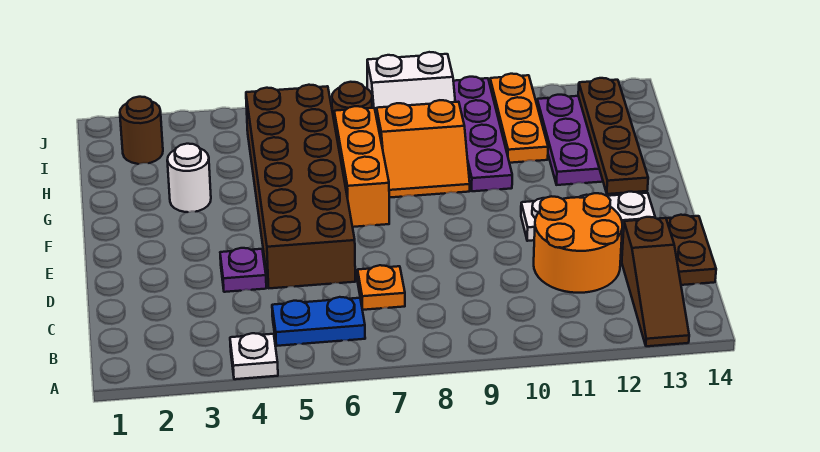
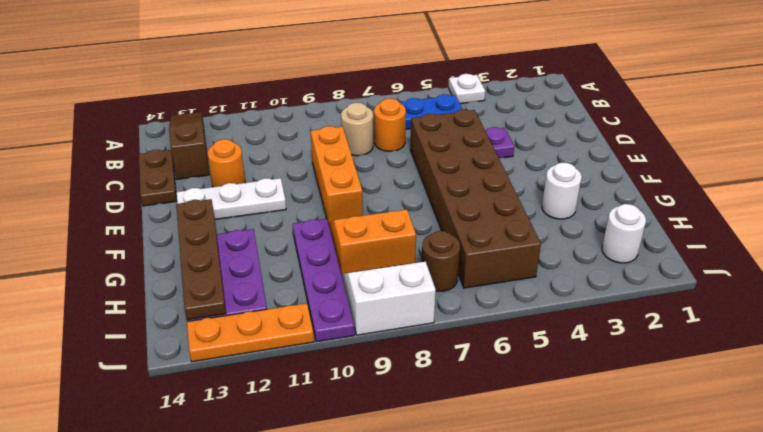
orange 1x1 plate [358,265,405,310] -> orange 1x1 round brick [374,99,406,151]
none -> tan 1x1 round brick [341,103,373,156]
orange 2x2 round brick [534,193,622,293] -> orange 1x1 round brick [207,139,245,187]
orange 1x3 brick [334,106,389,227] -> orange 1x3 brick moved to [310,126,363,224]
orange 1x3 plate [490,74,548,163] -> orange 1x3 plate turned to [187,303,314,362]
brown 1x1 round brick [120,97,163,164] -> white 1x1 round brick [602,204,646,263]

